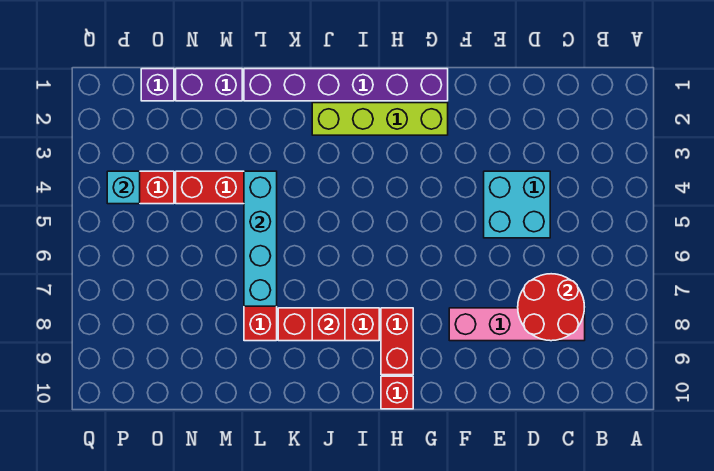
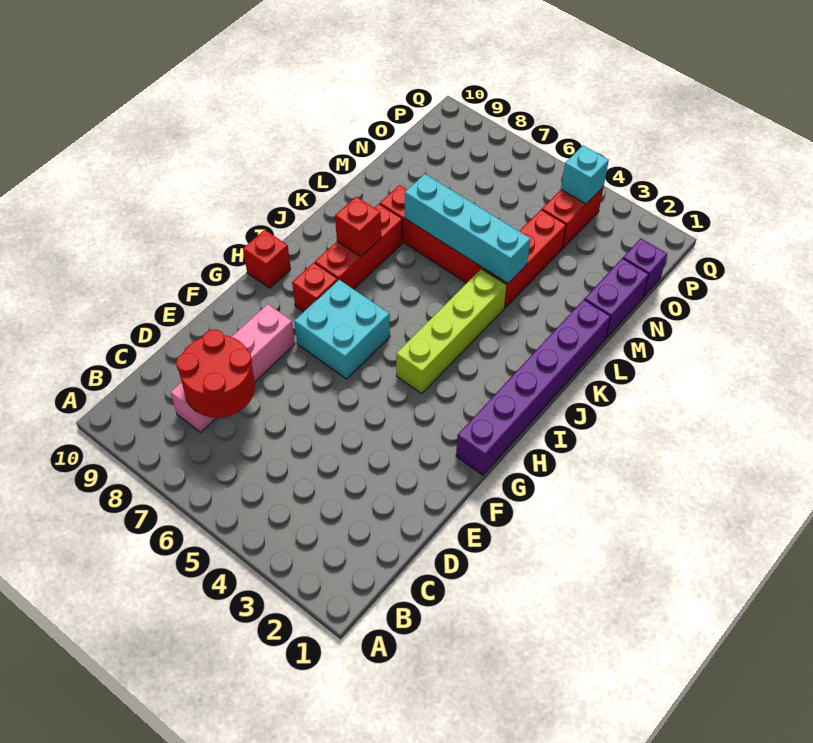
cyan 2x2 brick [484,171,550,238] -> cyan 2x2 brick moved to [294,280,390,379]
lime 1x4 brick [312,103,448,135] -> lime 1x4 brick moved to [396,269,507,393]
red 1x2 brick [381,308,413,375] -> red 1x1 brick [292,263,338,312]

